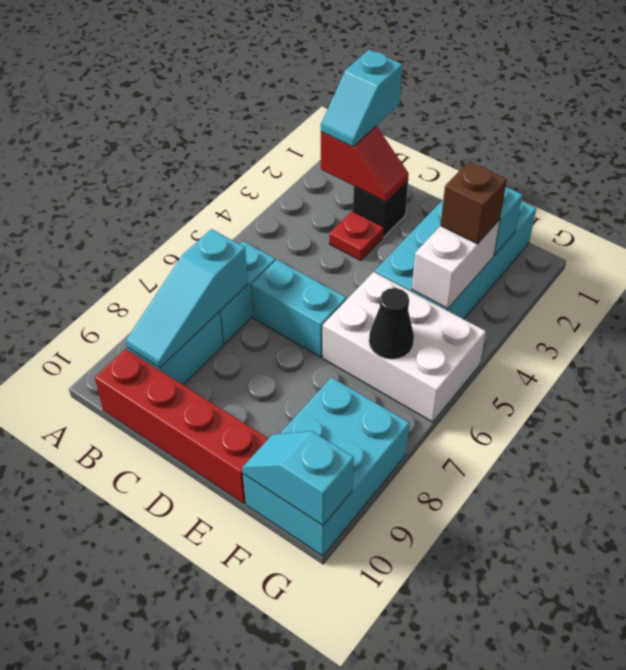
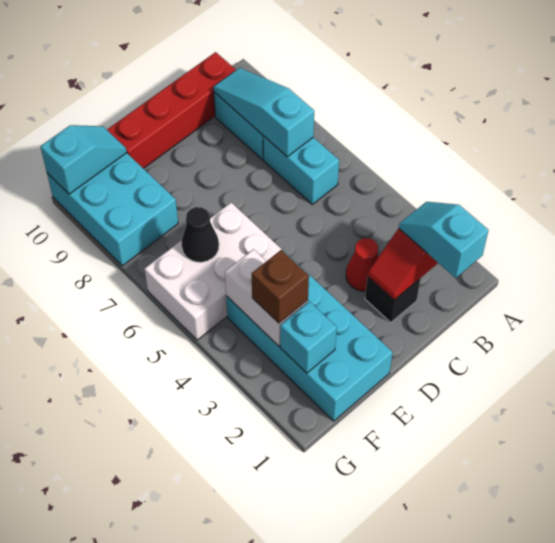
red 1x1 plate [329,211,384,261] -> red 1x1 cone [346,238,378,291]
cyan 1x2 brick [251,260,346,357] -> none

